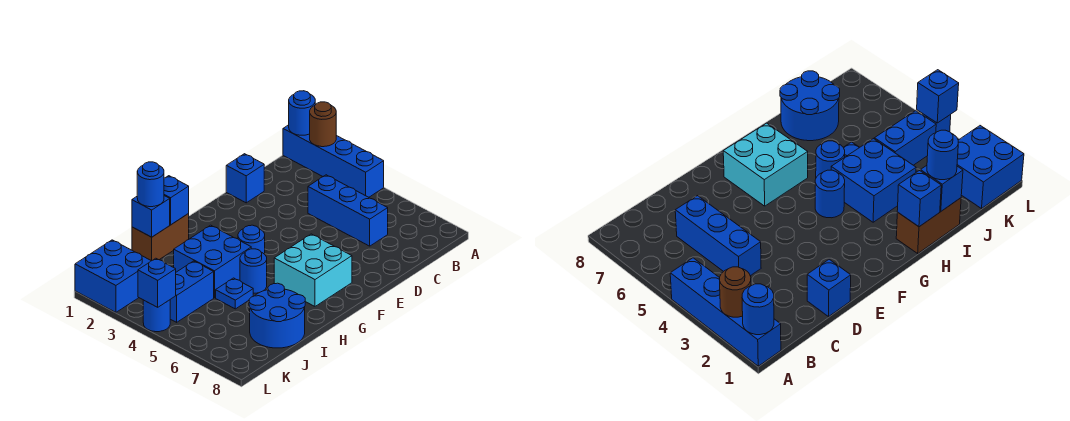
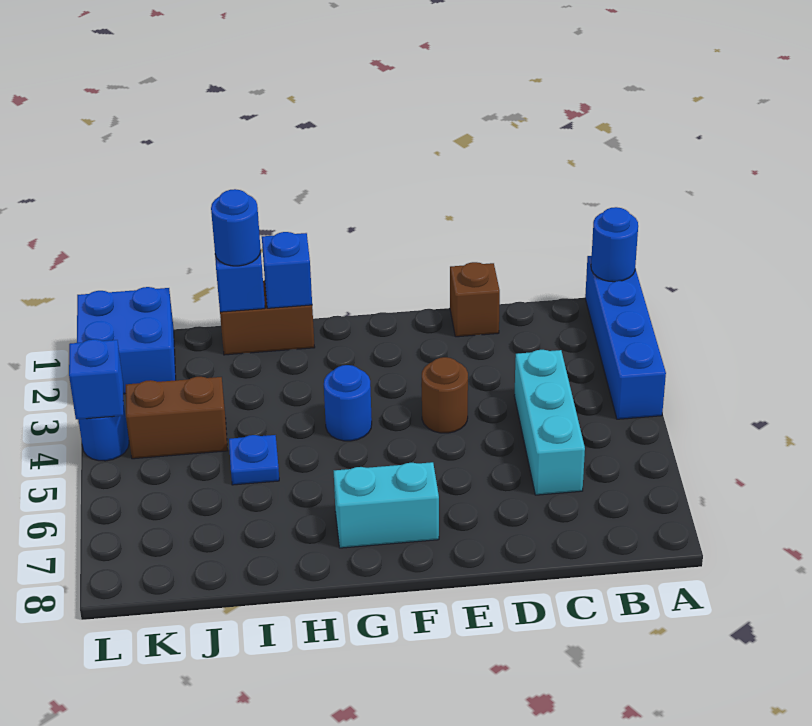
brown 1x1 round brick [310,102,336,147] -> brown 1x1 round brick moved to [422,357,468,433]
blue 1x3 brick [308,175,388,246] -> cyan 1x3 brick [514,350,585,495]
blue 1x1 brick [226,154,264,203] -> brown 1x1 brick [450,262,500,337]
cyan 2x2 brick [274,234,352,306] -> cyan 1x2 brick [334,462,439,548]
blue 2x2 brick [174,225,251,298] -> none
blue 1x1 round brick [240,249,267,293] -> none
blue 2x2 round brick [249,283,305,348] -> none
blue 1x2 brick [170,261,214,322] -> brown 1x2 brick [126,377,228,459]

